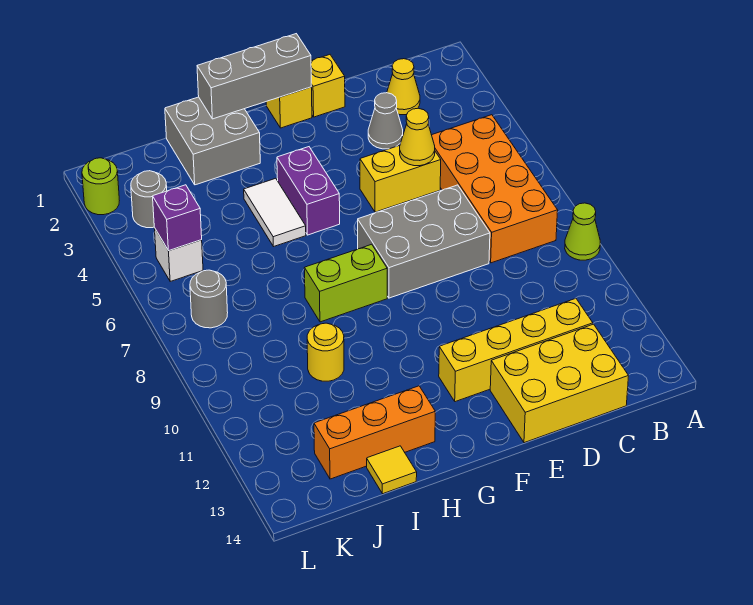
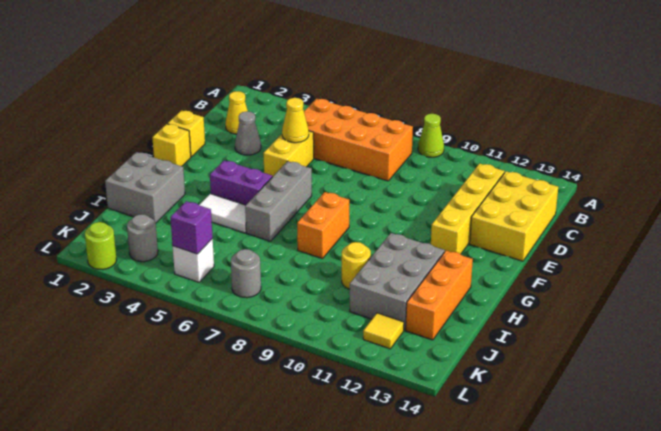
grey 2x3 brick [358,185,490,298] -> grey 2x3 brick moved to [350,233,445,330]
grey 1x3 brick [197,34,311,119] -> grey 1x3 brick moved to [245,161,312,241]
lime 1x2 brick [304,244,387,322] -> orange 1x2 brick [297,192,349,259]
yellow 1x1 tile [367,446,417,494] -> yellow 1x1 tile moved to [363,313,404,349]

